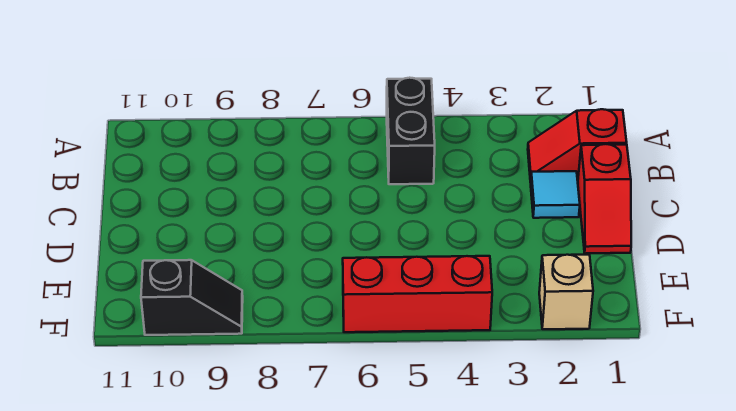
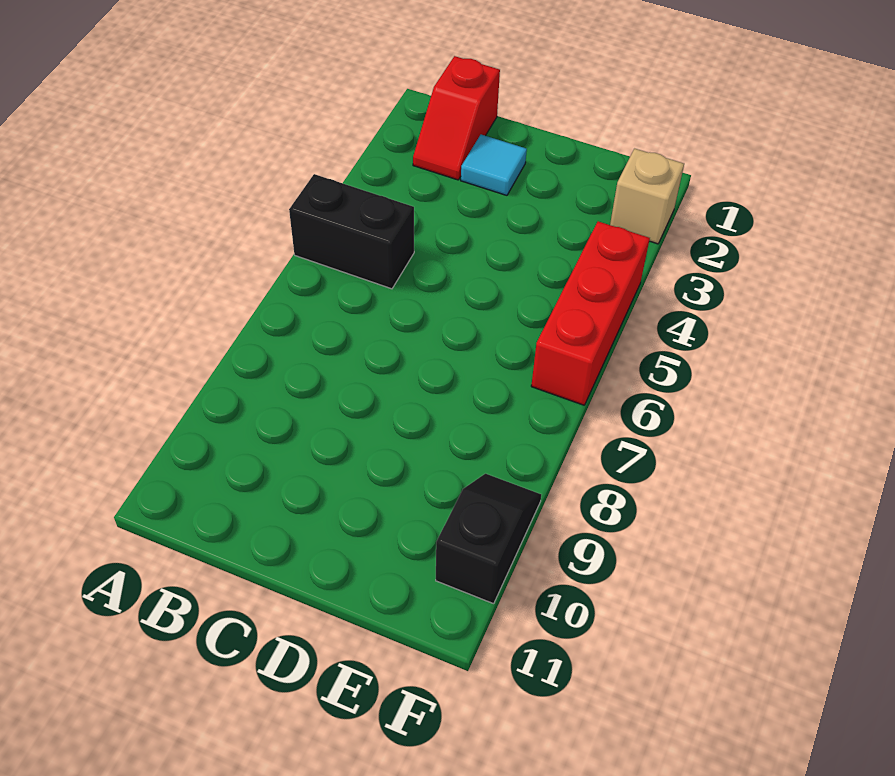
red 1x2 slope [578,144,631,254] -> none

